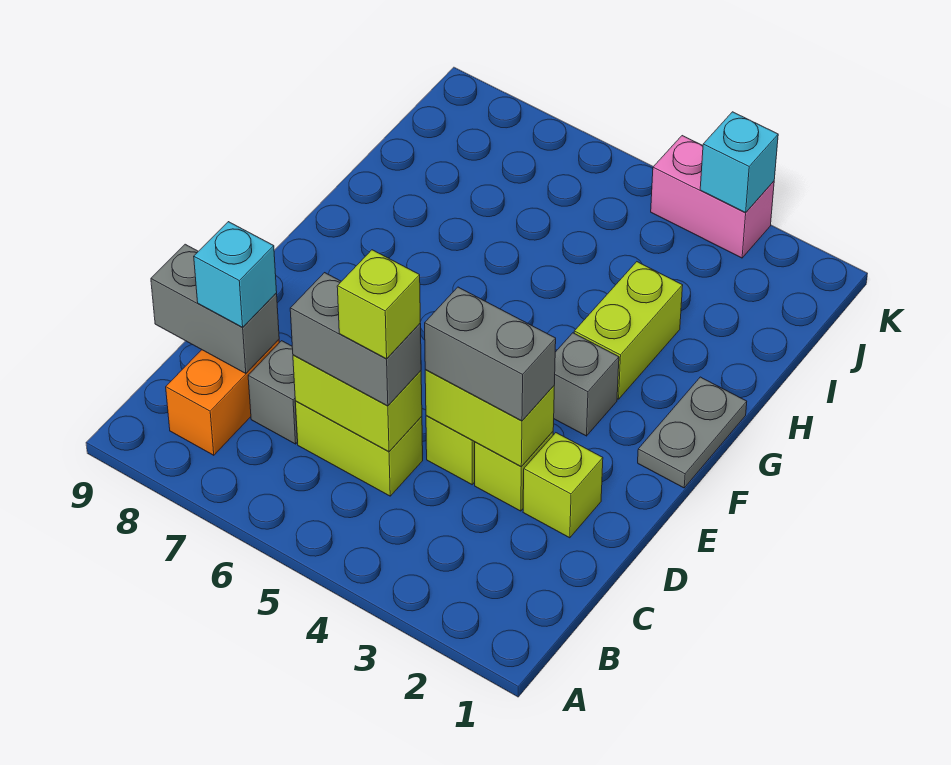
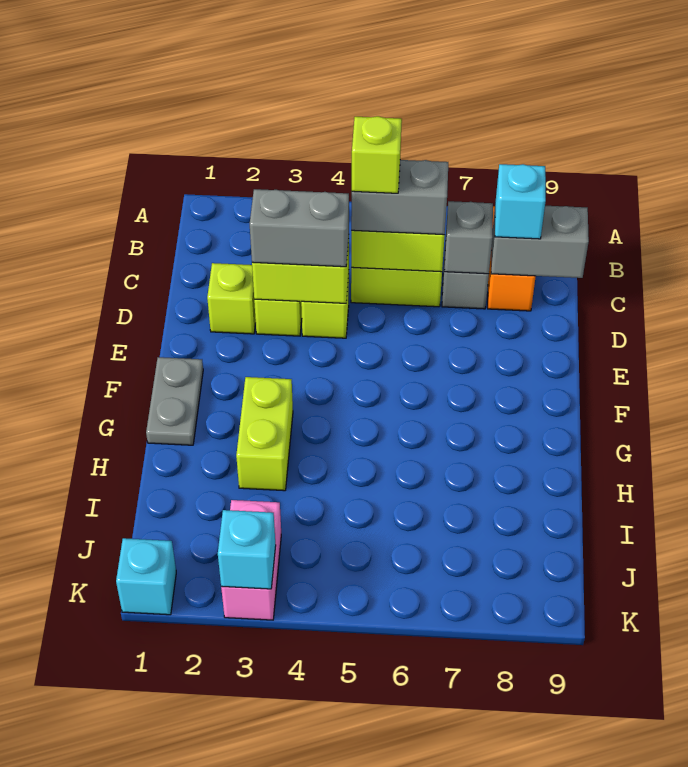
grey 1x1 brick [554,333,619,436] -> grey 1x1 brick moved to [444,201,493,274]
none -> cyan 1x1 brick [116,538,176,615]
pink 1x2 brick [651,136,774,258] -> pink 1x2 brick turned to [221,500,281,620]

